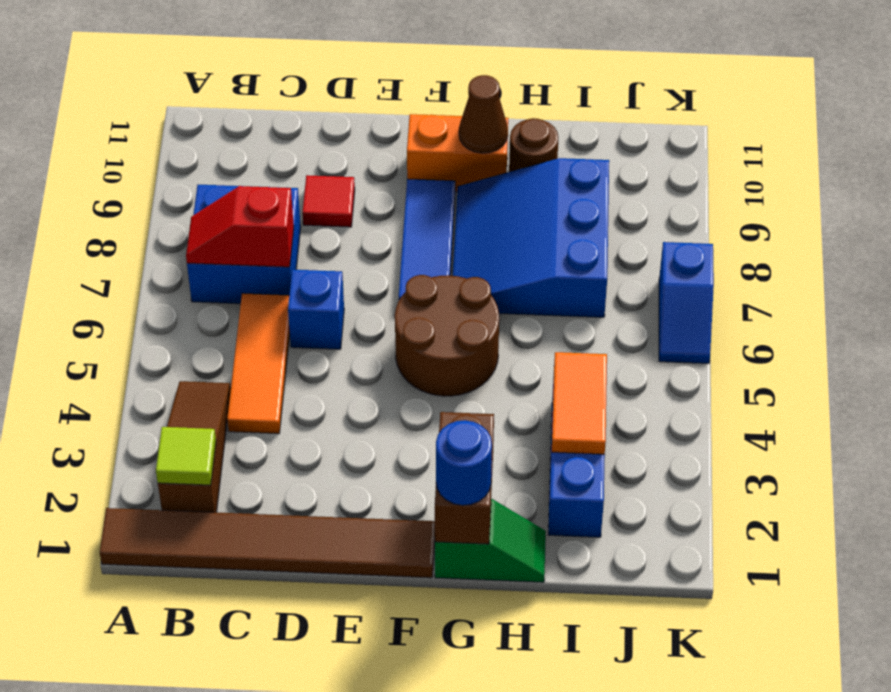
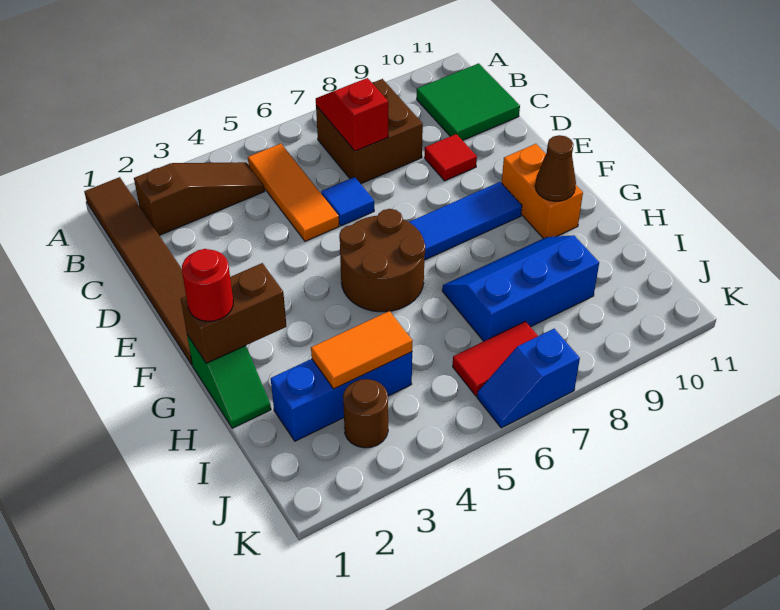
lime 1x1 tile [156,427,216,485] -> none
blue 2x2 brick [187,185,301,304] -> brown 2x2 brick [316,79,423,184]
none -> green 2x2 tile [417,63,520,140]
orange 1x3 tile [227,293,290,434] -> orange 1x3 tile turned to [248,144,339,241]
blue 1x1 brick [288,270,344,349] -> blue 1x1 tile [321,177,374,226]
blue 1x1 round brick [436,420,492,505] -> red 1x1 round brick [182,249,233,321]
blue 3x3 slope [452,158,609,317] -> blue 2x3 slope [442,235,599,341]
brown 1x1 round brick [509,118,558,172] -> brown 1x1 round brick moved to [343,379,388,448]
none -> red 1x2 tile [453,321,538,396]

